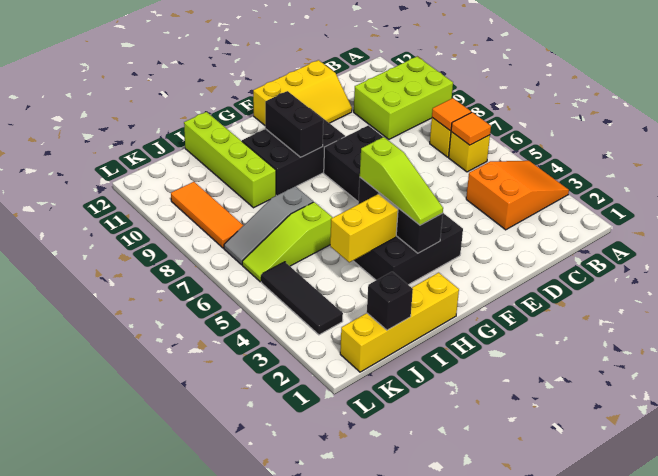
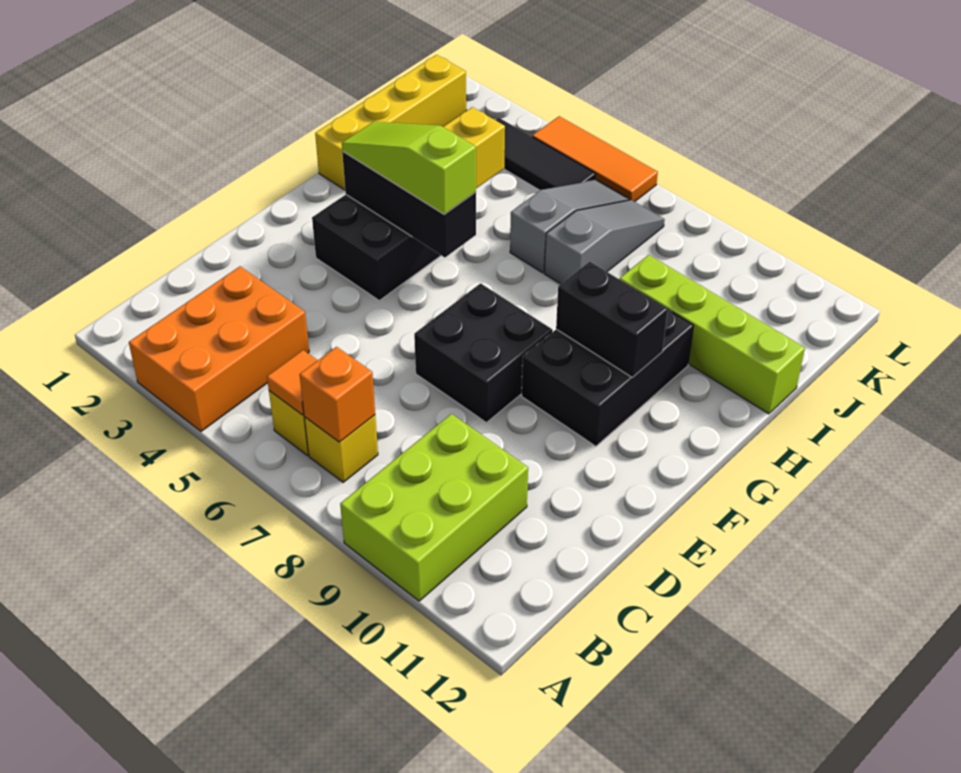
orange 2x3 slope [466,161,569,230] -> orange 2x3 brick [129,267,309,431]
orange 1x1 tile [432,98,471,131] -> orange 1x1 brick [300,347,375,442]
yellow 2x3 slope [253,60,352,125] -> none
lime 1x3 slope [242,202,333,282] -> grey 1x3 slope [510,180,629,273]
black 1x1 brick [367,272,413,330] -> none
orange 1x3 tile [171,182,244,248] -> orange 1x3 tile moved to [532,116,658,202]

